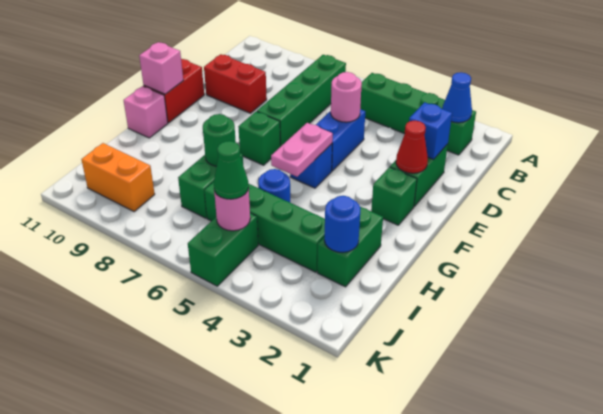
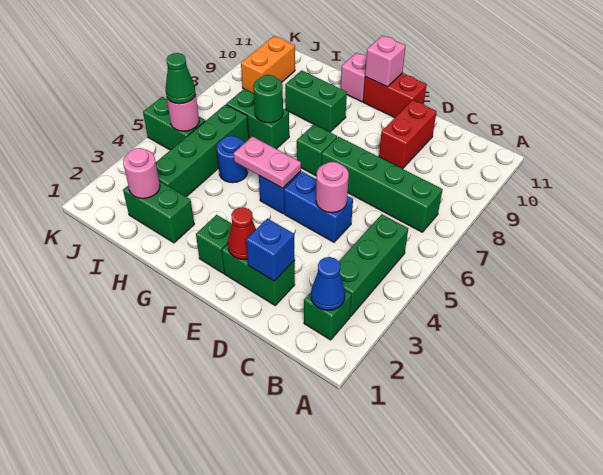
none -> green 1x2 brick [285,70,347,132]
blue 1x1 round brick [324,196,361,252] -> pink 1x1 round brick [123,148,160,199]

